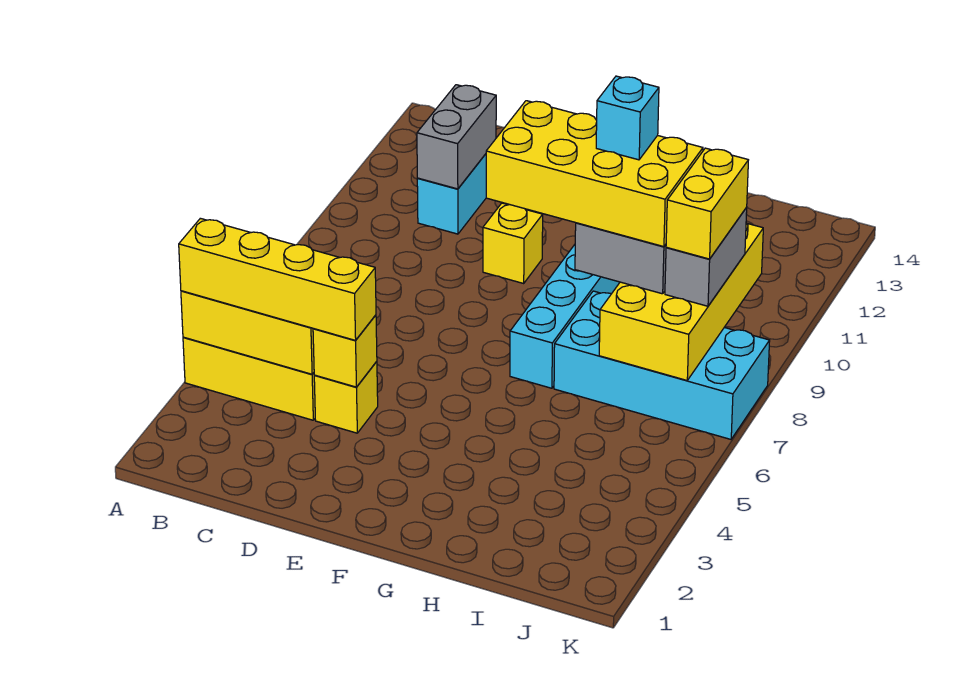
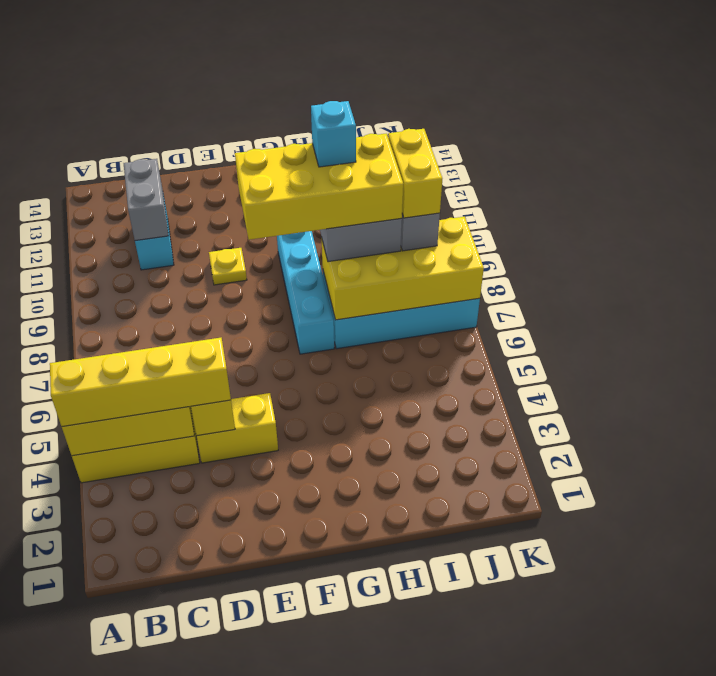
yellow 1x1 brick [314,361,378,433] -> yellow 1x2 brick [196,393,278,463]
yellow 1x1 brick [483,203,543,283] -> yellow 1x1 plate [209,248,247,285]
yellow 2x4 brick [599,223,763,380] -> yellow 2x4 brick turned to [322,217,484,320]

